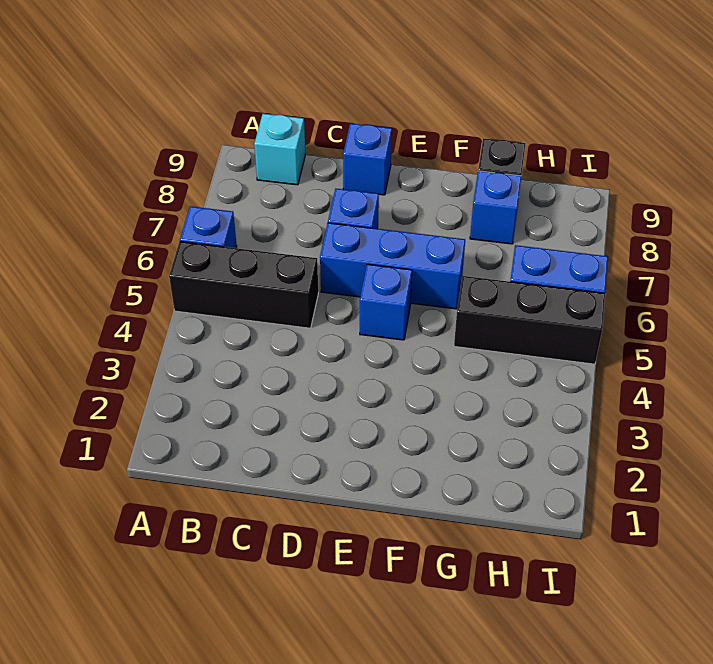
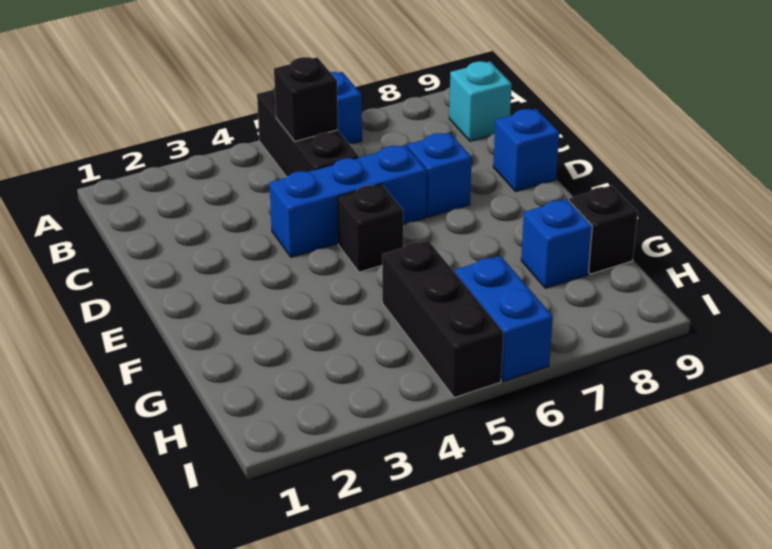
none -> black 1x1 brick [274,57,338,141]
blue 1x3 brick [320,223,465,309] -> blue 1x3 brick turned to [269,145,427,257]
blue 1x1 brick [360,264,412,340] -> black 1x1 brick [337,184,403,272]

